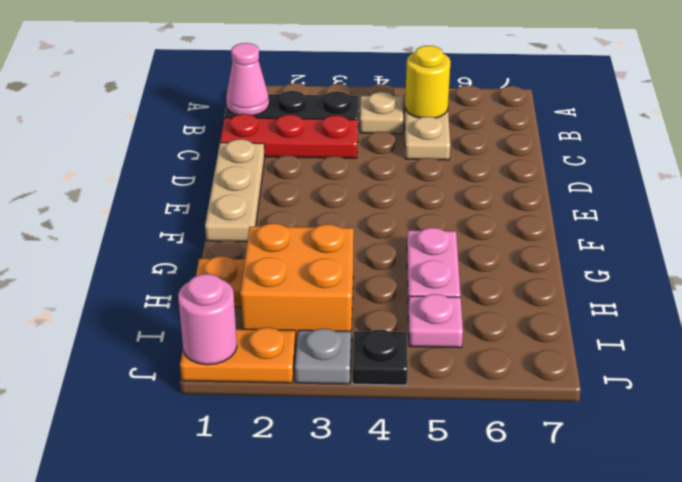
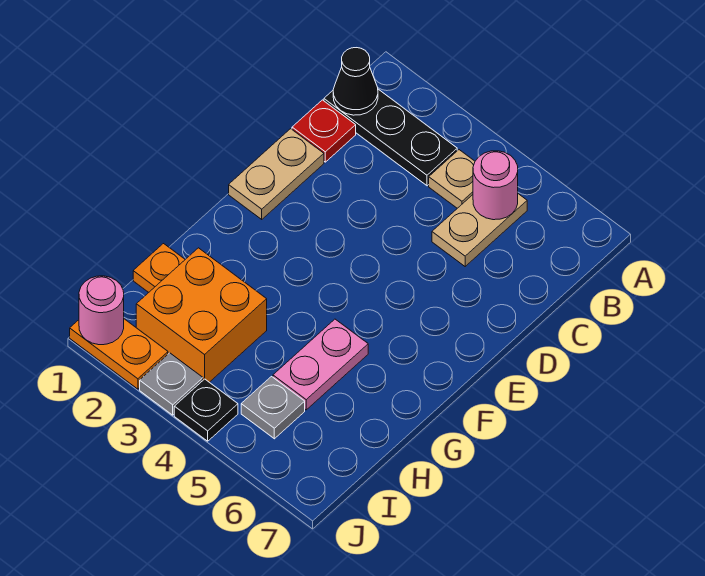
pink 1x1 cone [226,43,269,116] -> black 1x1 cone [333,48,378,115]
yellow 1x1 round brick [405,46,451,118] -> pink 1x1 round brick [473,151,518,220]
red 1x3 plate [220,114,358,158] -> red 1x1 plate [292,100,356,162]
tan 1x3 plate [205,139,265,242] -> tan 1x2 plate [229,129,324,219]
pink 1x1 plate [408,294,463,348] -> grey 1x1 plate [241,377,305,439]

